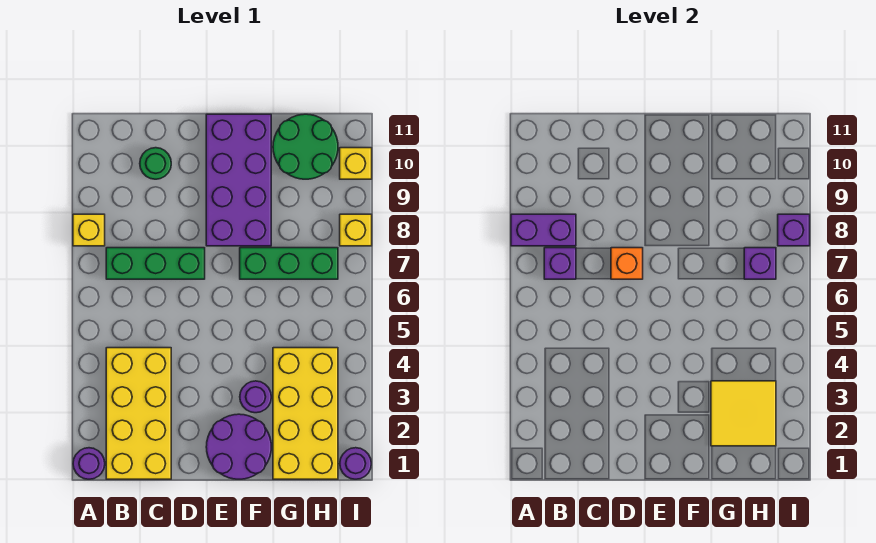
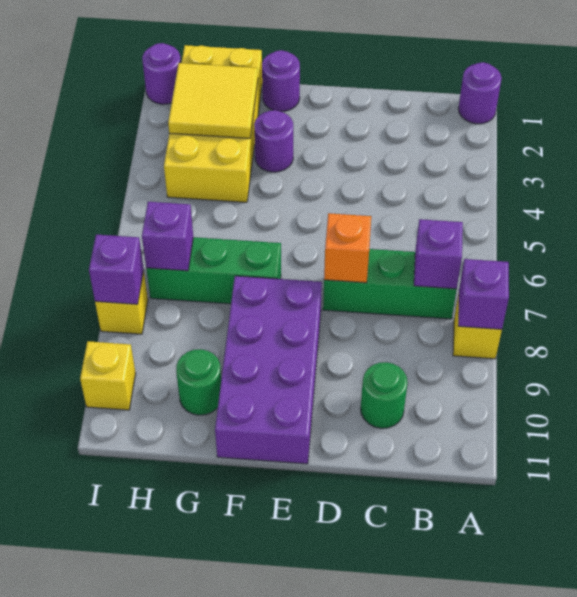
purple 1x2 brick [511,214,576,246] -> purple 1x1 brick [458,259,509,329]
yellow 2x4 brick [106,348,171,479] -> none
purple 2x2 round brick [206,414,271,479] -> purple 1x1 round brick [262,50,300,111]
green 2x2 round brick [273,114,338,179] -> green 1x1 round brick [176,349,221,415]

